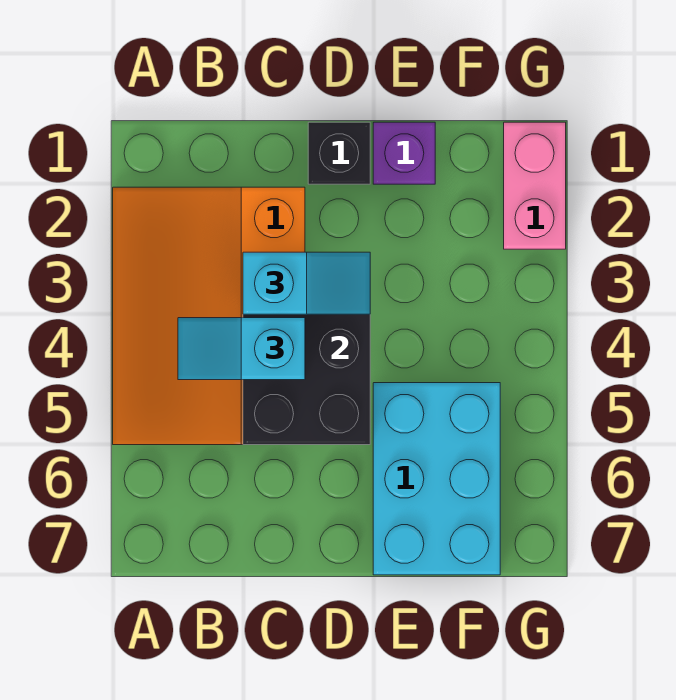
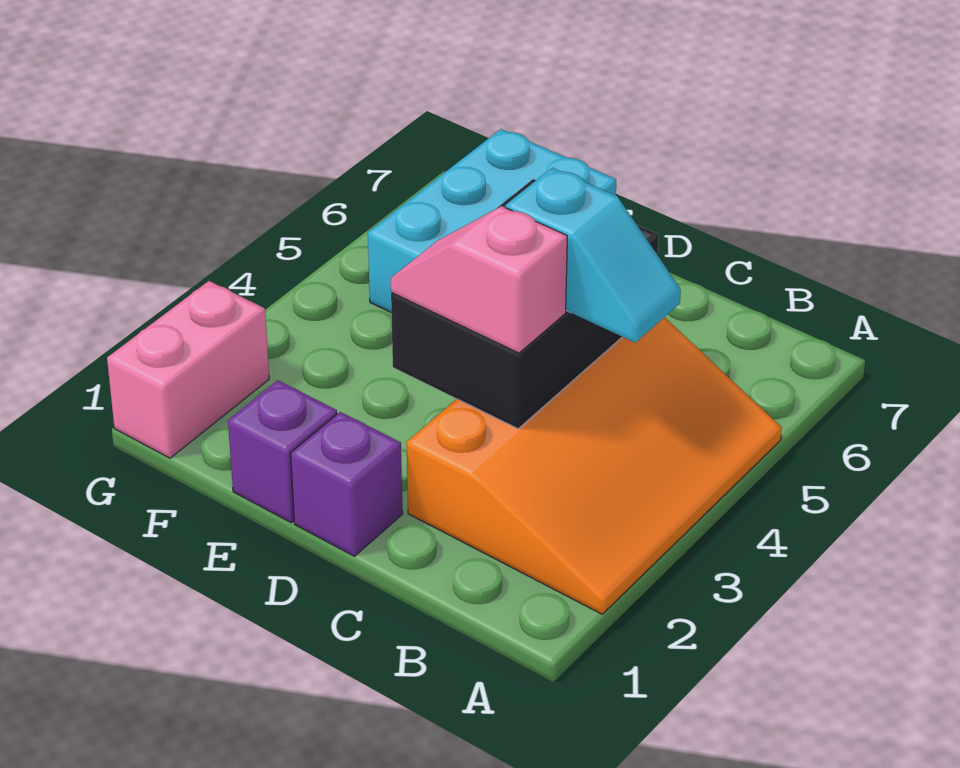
cyan 1x2 slope [243,252,370,314] -> pink 1x2 slope [391,206,567,353]
black 1x1 brick [308,122,370,184] -> purple 1x1 brick [291,412,403,556]

